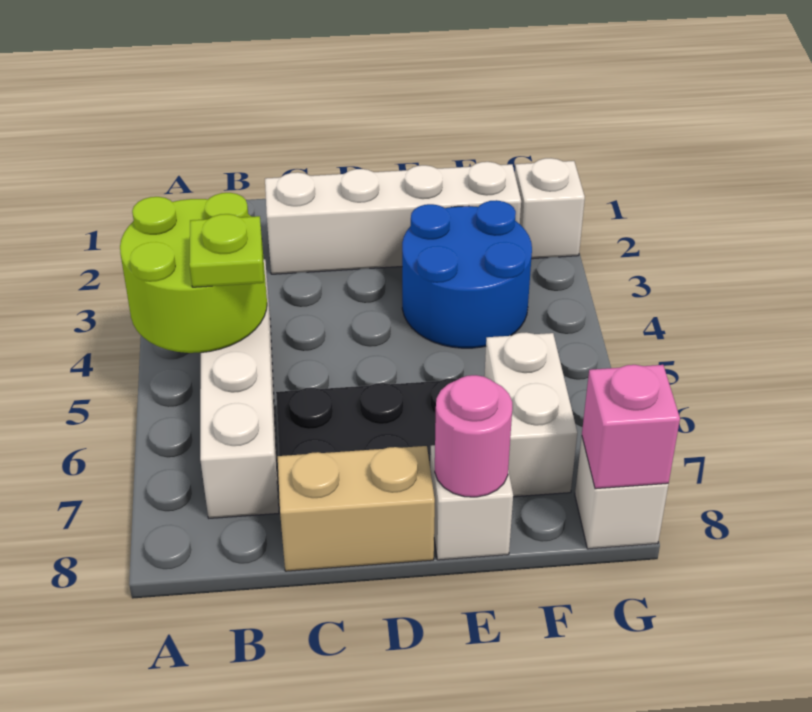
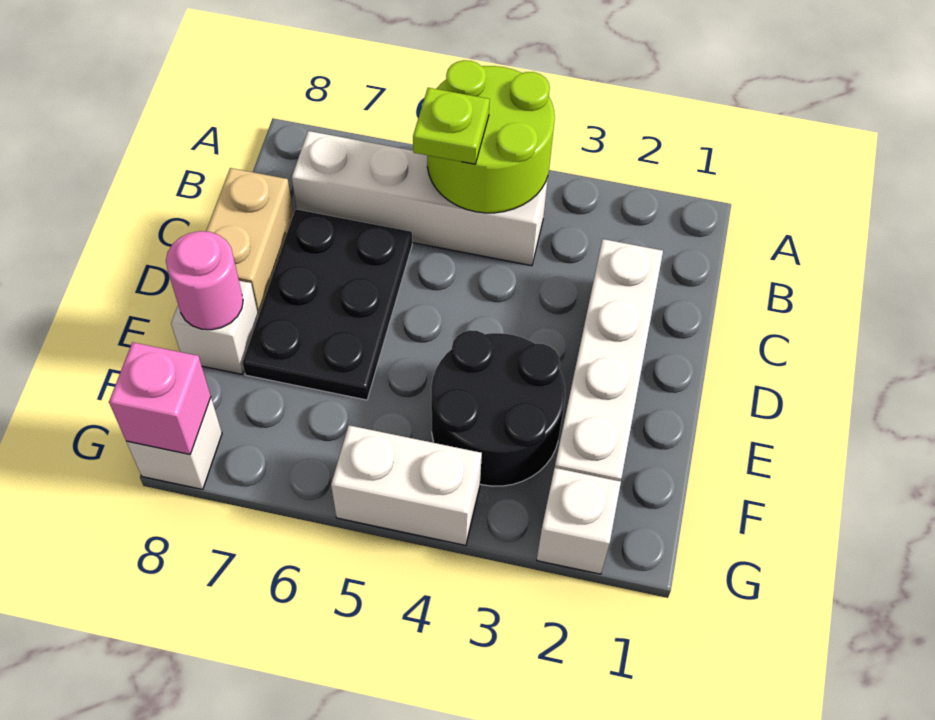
blue 2x2 round brick [402,200,532,348] -> black 2x2 round brick [431,330,565,486]
white 1x2 brick [484,332,577,497] -> white 1x2 brick moved to [331,425,482,546]

